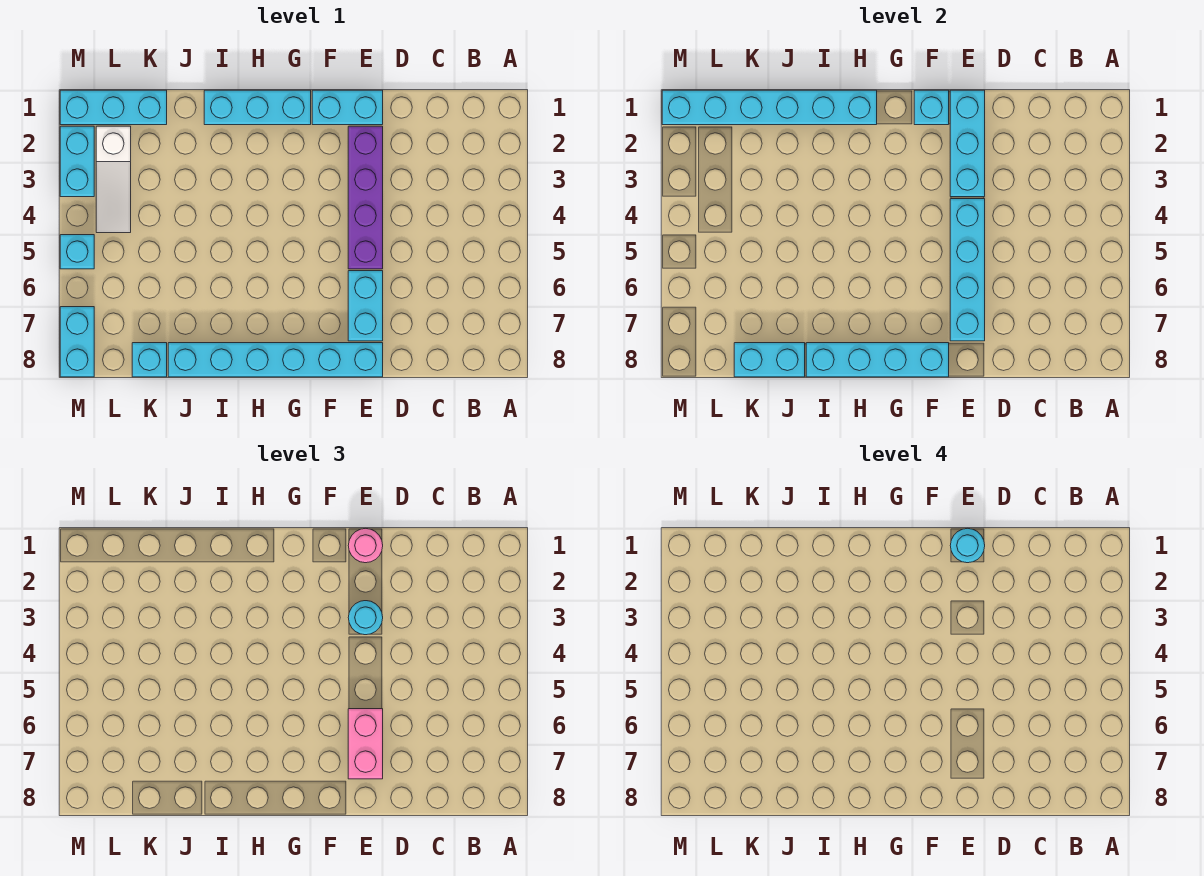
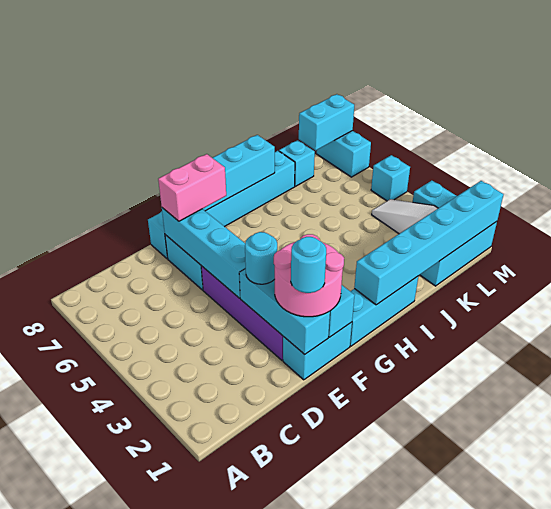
pink 1x1 round brick [348,528,383,563] -> pink 2x2 round brick [274,234,344,317]
pink 1x2 brick [348,709,383,779] -> pink 1x2 brick turned to [158,154,226,221]
cyan 1x2 brick [734,343,805,377] -> cyan 1x2 brick moved to [299,94,354,150]

